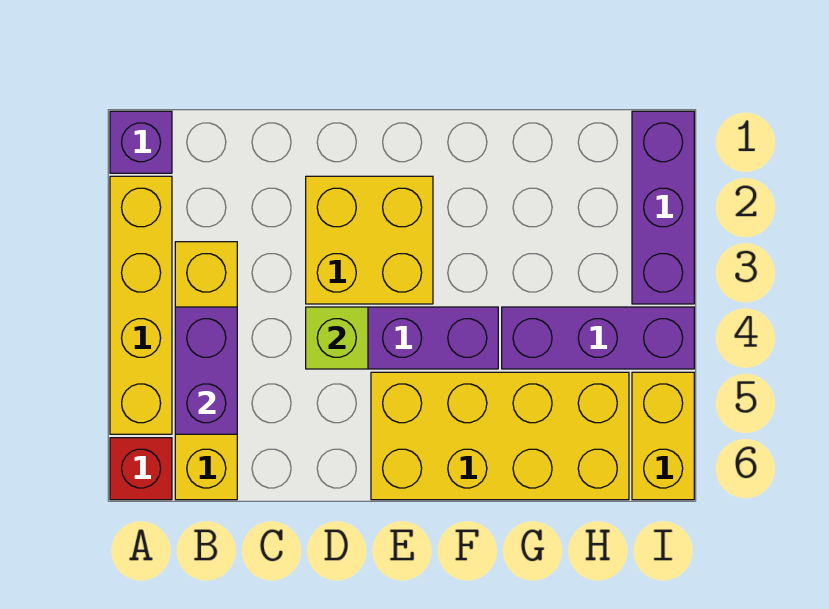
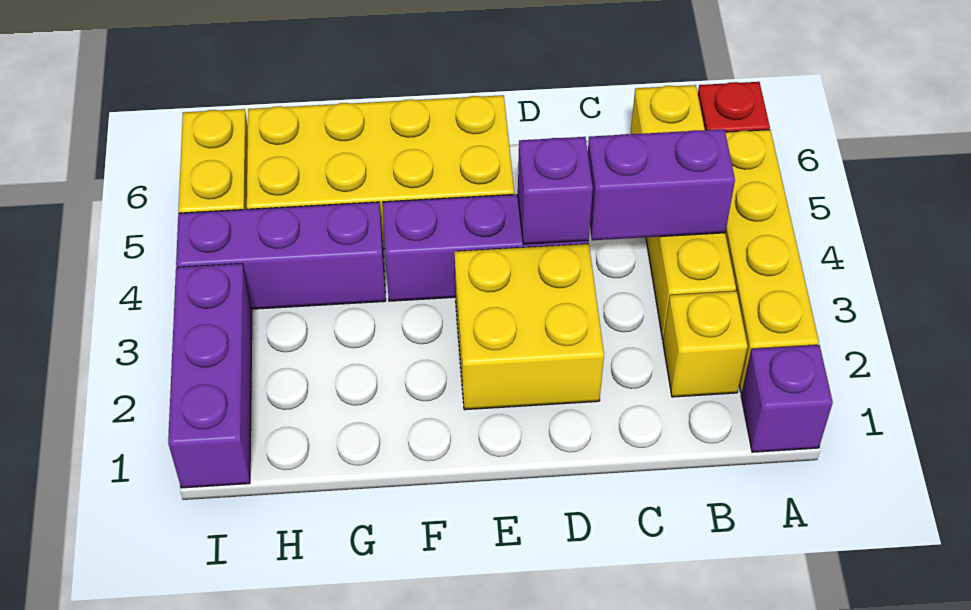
none -> yellow 1x1 brick [663,291,747,397]
purple 1x2 brick [175,307,237,434] -> purple 1x2 brick turned to [588,129,735,240]
lime 1x1 brick [306,307,368,369] -> purple 1x1 brick [518,137,593,244]

